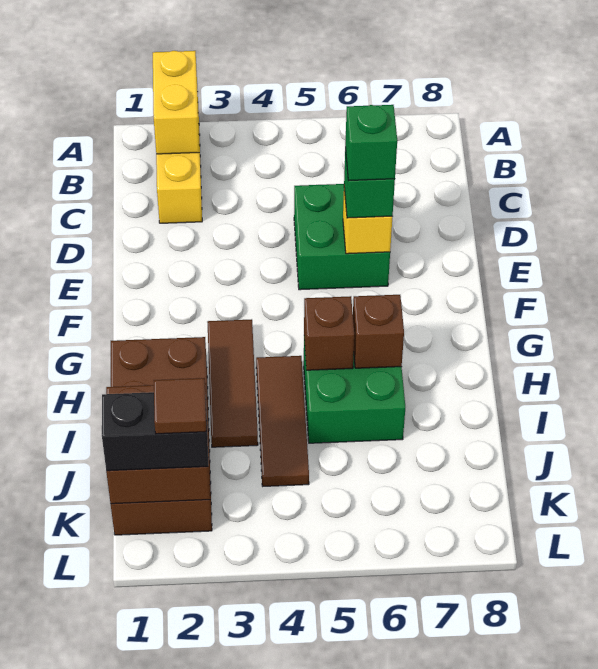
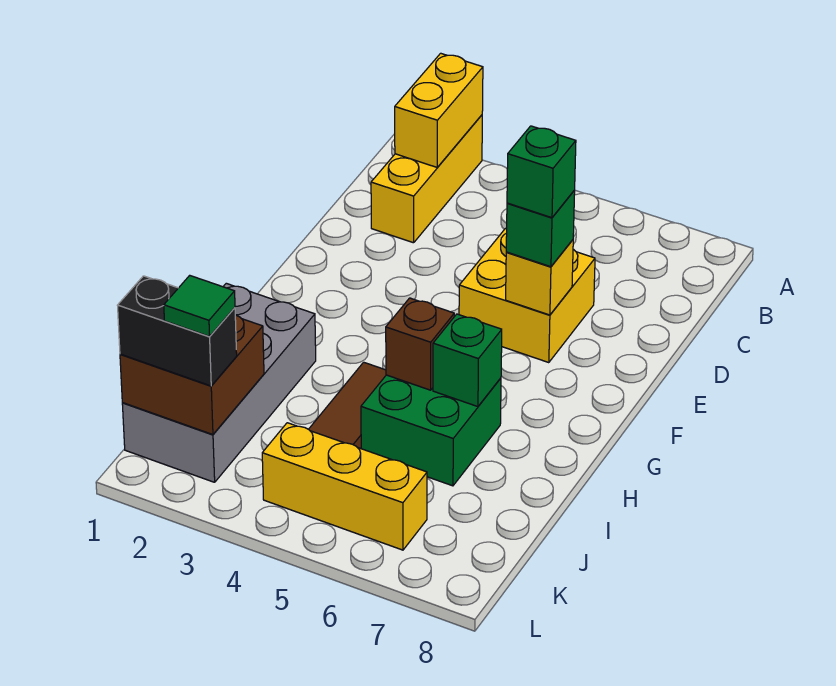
green 2x2 brick [294,184,390,290] -> yellow 2x2 brick [459,228,595,363]
brown 1x3 tile [207,319,258,447] -> none
brown 2x4 brick [111,337,212,535] -> grey 2x4 brick [122,283,316,482]
brown 1x1 brick [353,295,404,368] -> green 1x1 brick [433,314,502,407]
brown 1x1 tile [154,378,206,434] -> green 1x1 tile [164,275,235,336]
none -> yellow 1x3 brick [262,423,427,550]

